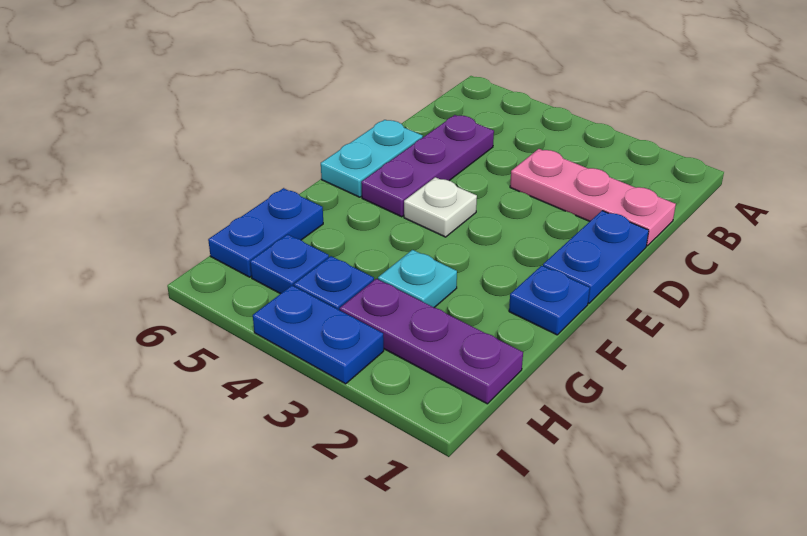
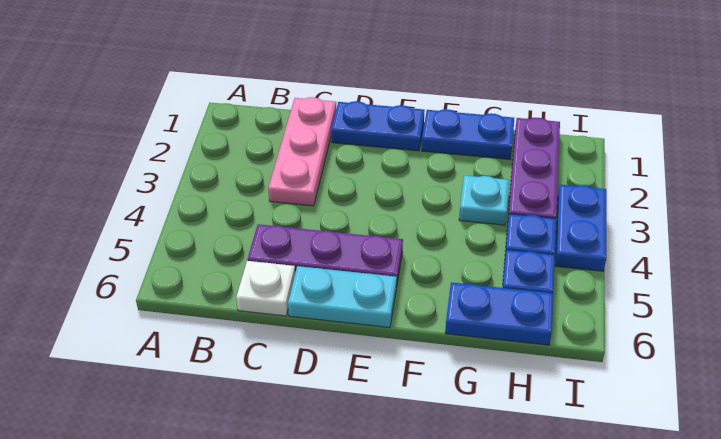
white 1x1 plate [404,177,477,237] -> white 1x1 plate moved to [236,261,295,316]
blue 1x1 plate [509,266,590,335] -> blue 1x2 plate [422,109,514,159]

